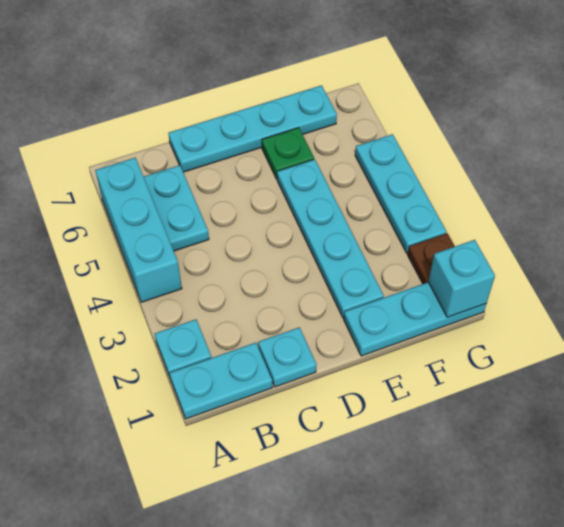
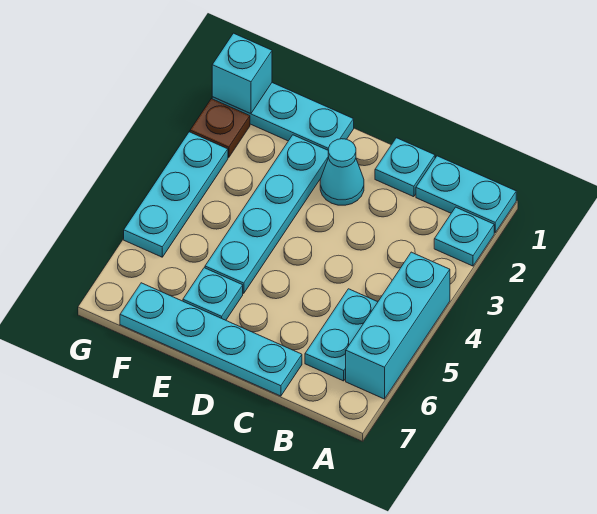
none -> cyan 1x1 cone [320,139,364,205]
green 1x1 plate [262,128,314,179] -> cyan 1x1 plate [183,268,243,320]

